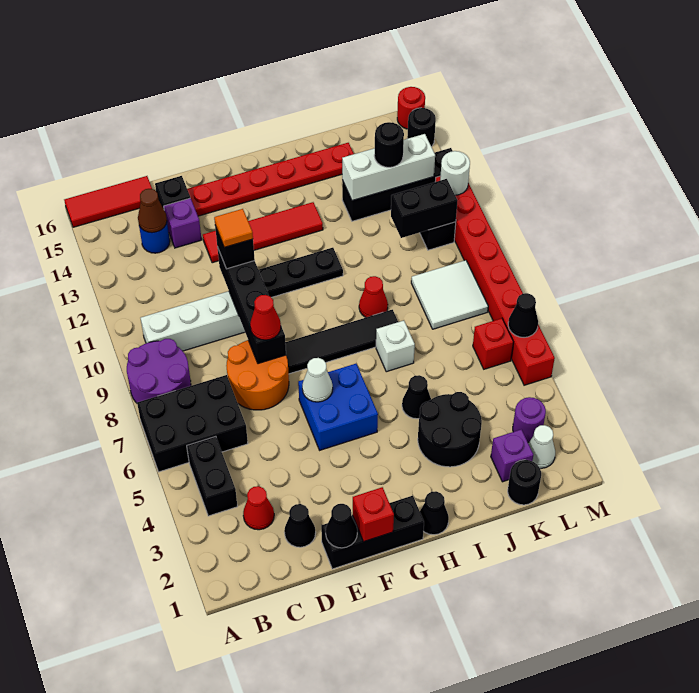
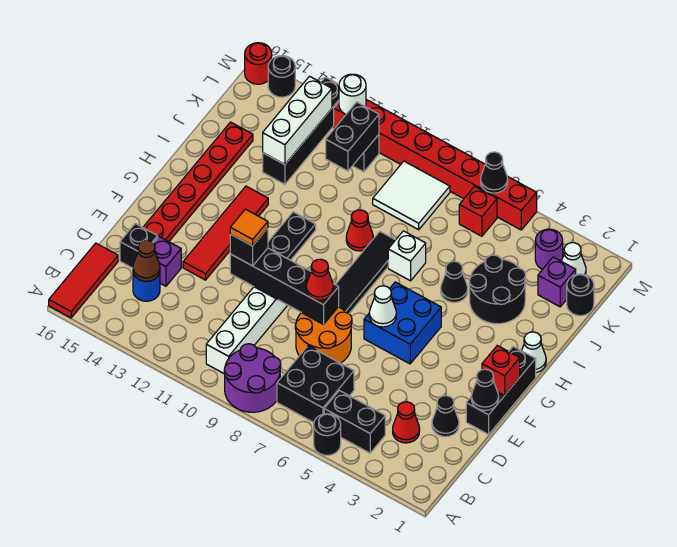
black 2x3 brick [137,375,248,472] -> black 2x2 brick [277,346,354,423]
black 1x1 cone [420,491,449,535] -> white 1x1 cone [522,332,546,373]
black 1x1 round brick [374,122,404,167] -> black 1x1 round brick moved to [314,414,341,455]

